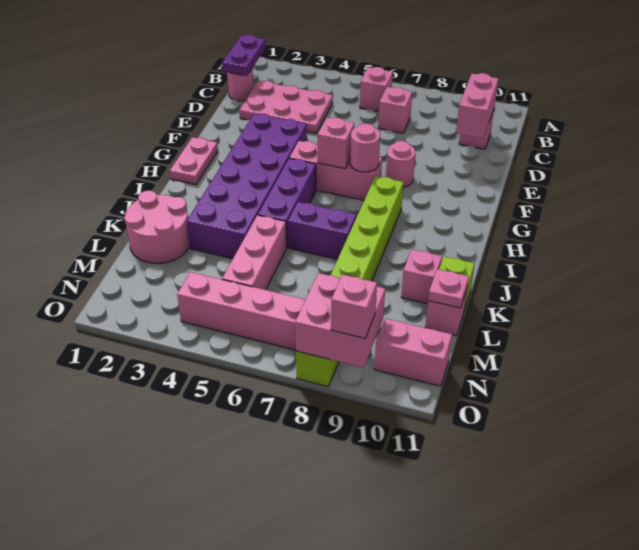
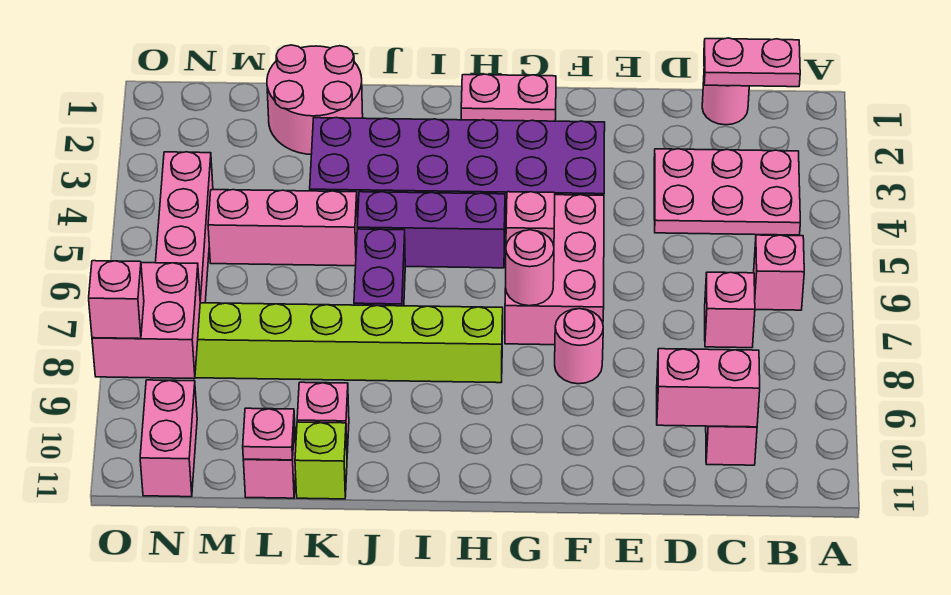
purple 1x2 plate [222,35,265,76] -> pink 1x2 plate [704,38,800,87]
pink 2x3 plate [240,81,333,134] -> pink 2x3 plate turned to [654,149,800,235]
pink 1x3 brick [289,141,382,200] -> pink 2x3 brick [505,195,604,345]

